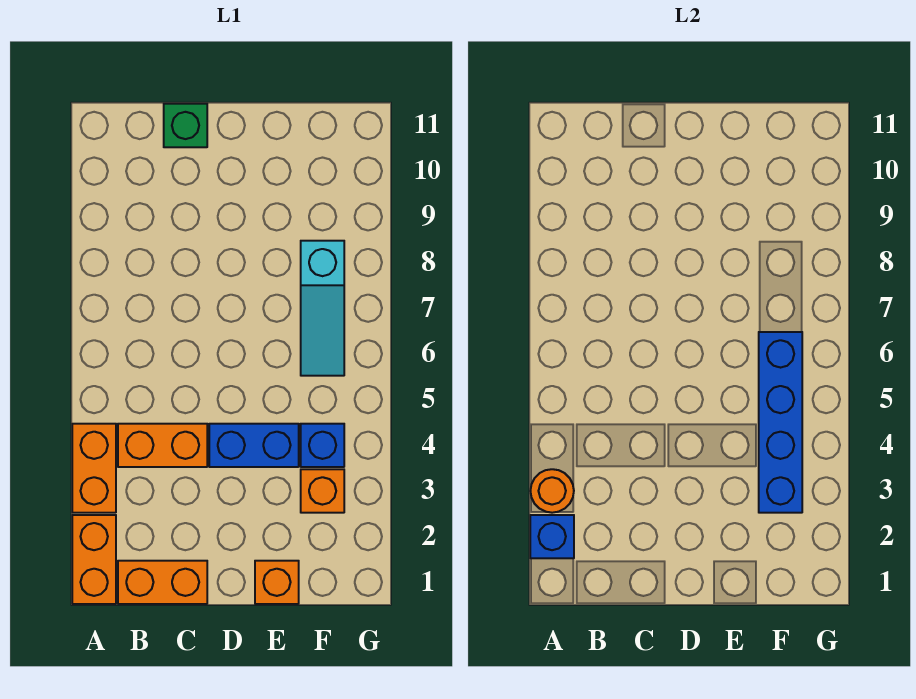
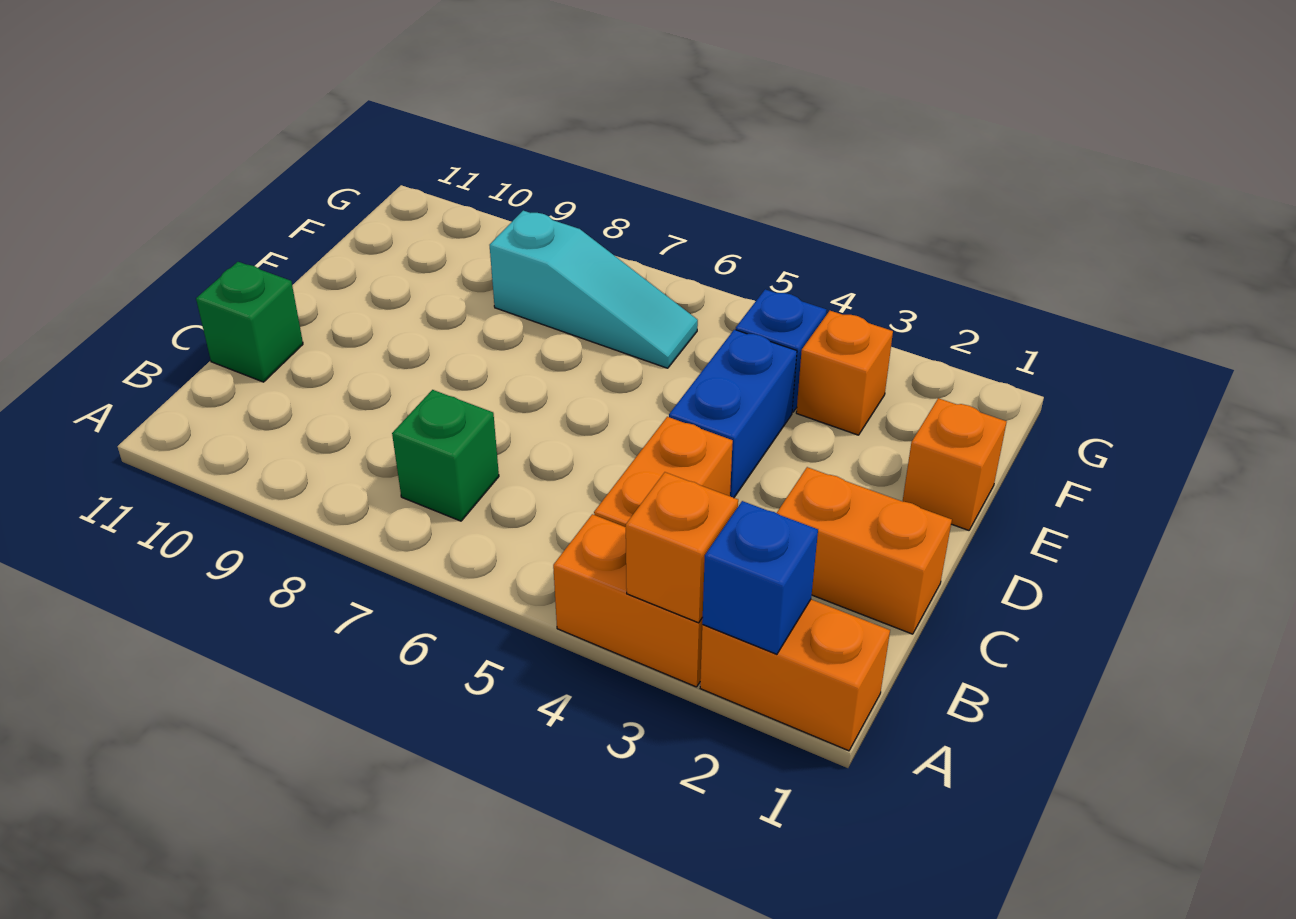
orange 1x1 round brick [530,469,574,513] -> orange 1x1 brick [626,472,738,623]
orange 1x2 brick [118,561,207,604] -> orange 1x2 brick turned to [777,467,952,634]
none -> green 1x1 brick [392,390,499,521]
blue 1x4 brick [759,332,802,513] -> none

